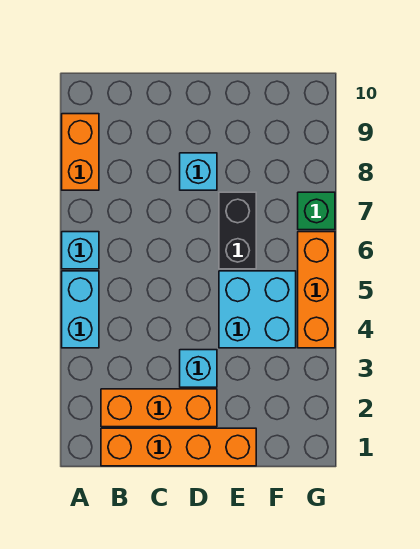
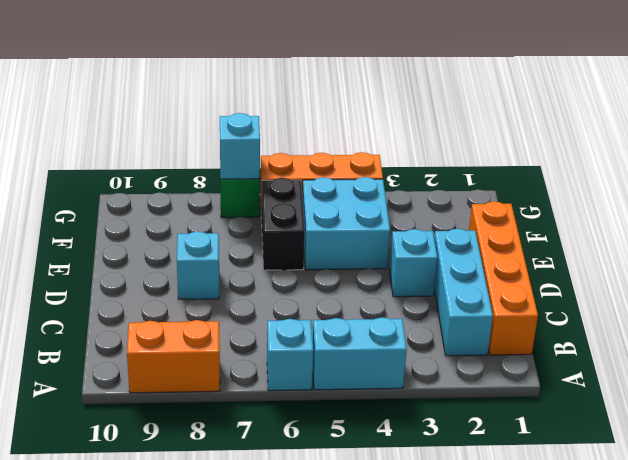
orange 1x3 brick [101,389,217,427] -> cyan 1x3 brick [434,229,493,356]
black 1x2 brick [219,192,256,269] -> black 1x2 brick turned to [261,178,305,270]
none -> cyan 1x1 brick [220,113,260,179]

